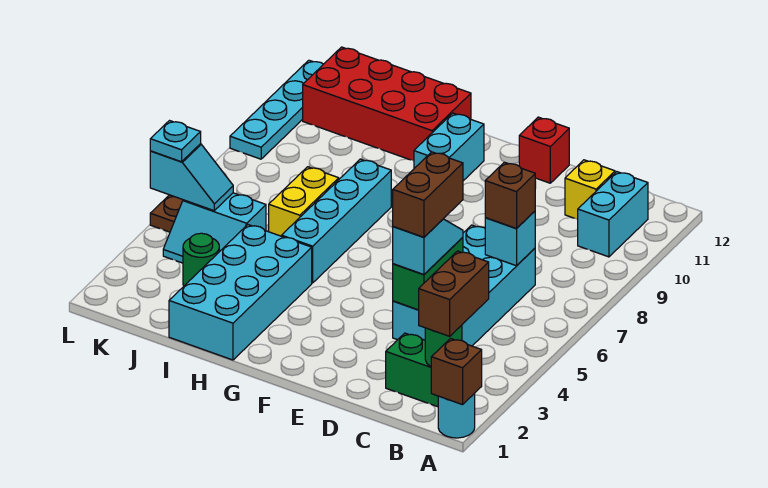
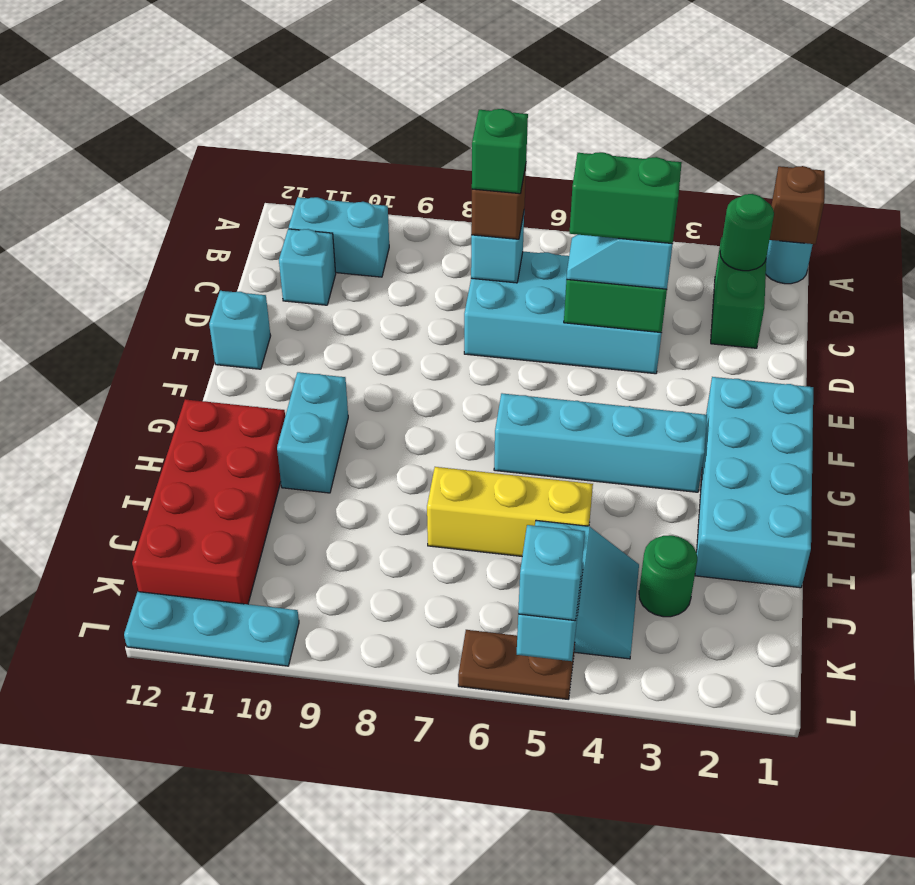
brown 1x2 brick [419,251,489,336] -> none
none -> green 1x1 brick [472,109,528,194]
yellow 1x1 brick [565,160,615,219] -> cyan 1x1 brick [279,229,336,305]
brown 1x2 brick [393,152,463,237] -> green 1x2 brick [570,152,682,244]
red 1x1 brick [519,117,569,183] -> cyan 1x1 brick [209,291,271,369]
cyan 1x2 brick [414,113,484,181] -> cyan 1x2 brick turned to [277,372,348,493]
cyan 2x4 brick [169,225,312,360] -> cyan 2x4 brick turned to [695,377,813,588]
cyan 1x4 brick [282,159,391,283] -> cyan 1x4 brick moved to [494,393,707,492]
yellow 1x2 brick [269,167,339,236] -> yellow 1x3 brick [427,467,593,556]
cyan 1x1 plate [150,121,201,162] -> cyan 1x1 brick [518,525,585,621]
cyan 1x4 plate [230,60,323,159] -> cyan 1x3 plate [124,592,299,666]

